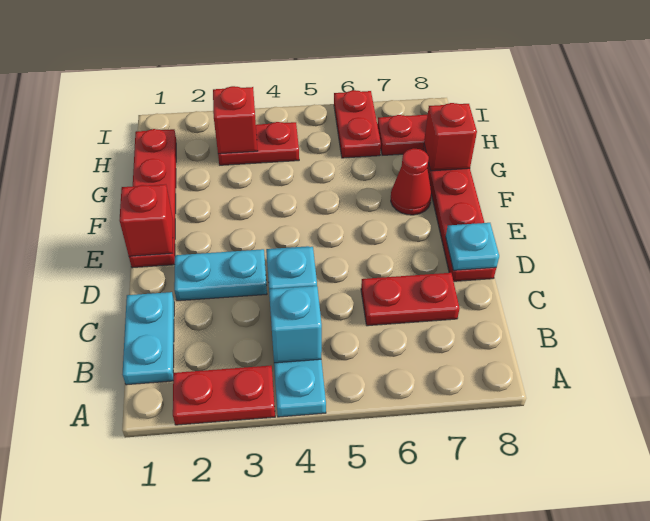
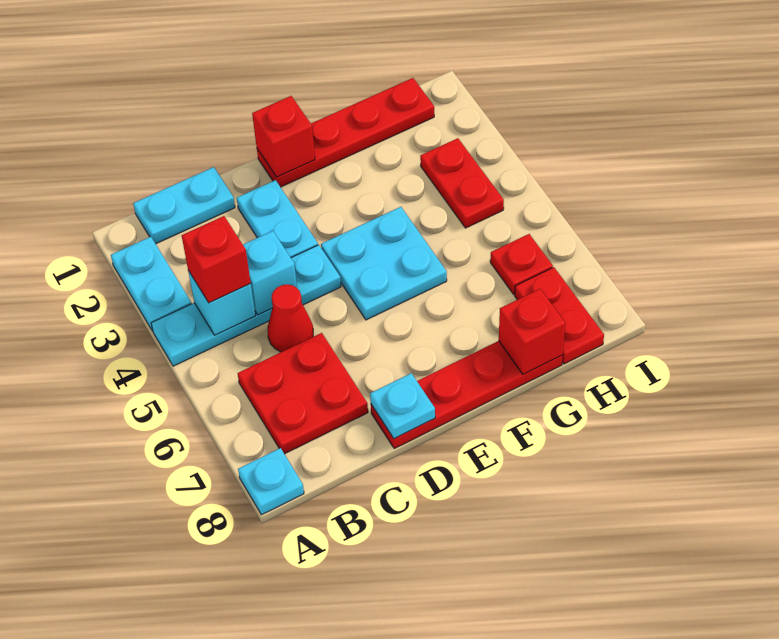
red 1x2 plate [173,365,275,425] -> cyan 1x2 plate [111,237,191,331]
none -> cyan 1x1 plate [238,448,304,515]
red 1x2 plate [361,273,460,326] -> red 2x2 plate [238,333,368,454]
none -> cyan 2x2 plate [321,207,447,320]
red 1x1 cone [391,148,431,215] -> red 1x1 cone moved to [268,285,313,352]
red 1x1 brick [213,86,258,154] -> red 1x1 brick moved to [182,216,251,303]
red 1x2 plate [334,90,381,158] -> red 1x1 plate [490,234,553,294]

